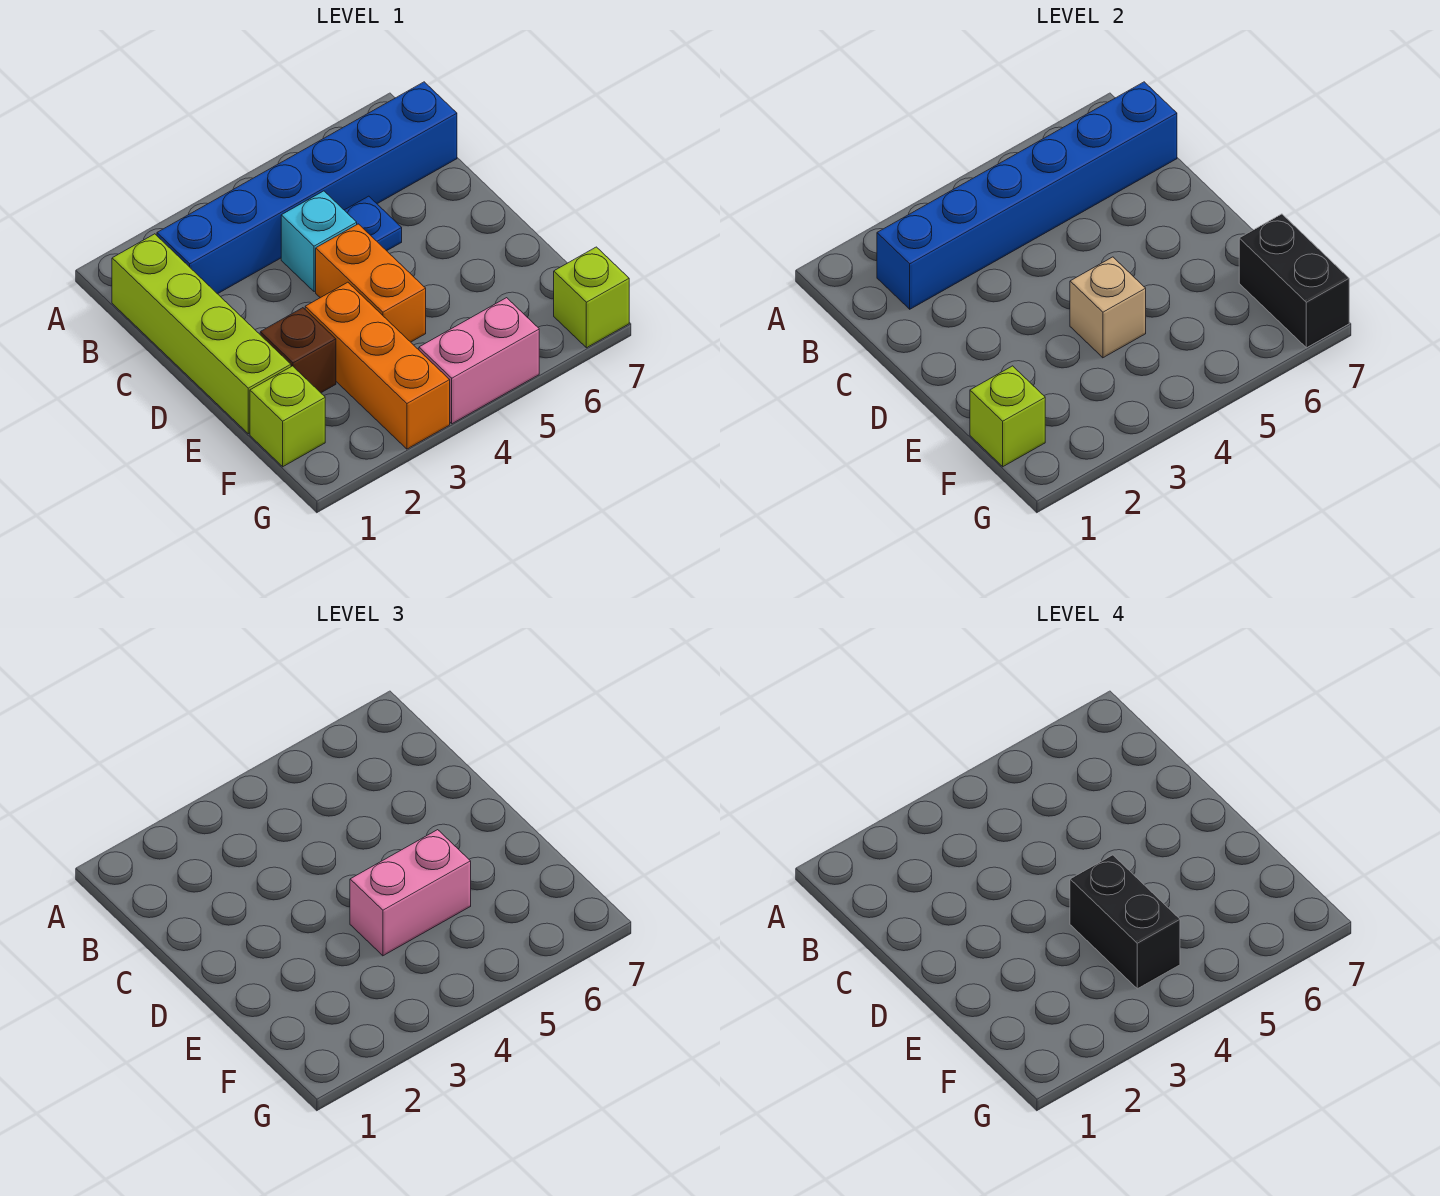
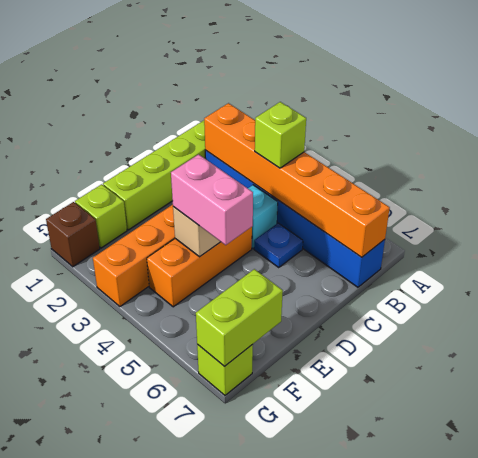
blue 1x6 brick [877,82,1177,309] -> orange 1x6 brick [204,103,390,257]
orange 1x2 brick [316,224,426,342] -> orange 1x3 brick [147,227,252,307]
brown 1x1 brick [260,308,336,393] -> brown 1x1 brick moved to [46,202,100,267]
black 1x2 brick [1070,855,1180,989] -> none
lime 1x1 brick [970,366,1045,467] -> lime 1x1 brick moved to [255,102,306,168]
black 1x2 brick [1239,214,1349,348] -> lime 1x2 brick [196,269,283,367]
pink 1x2 brick [419,298,539,424] -> none

